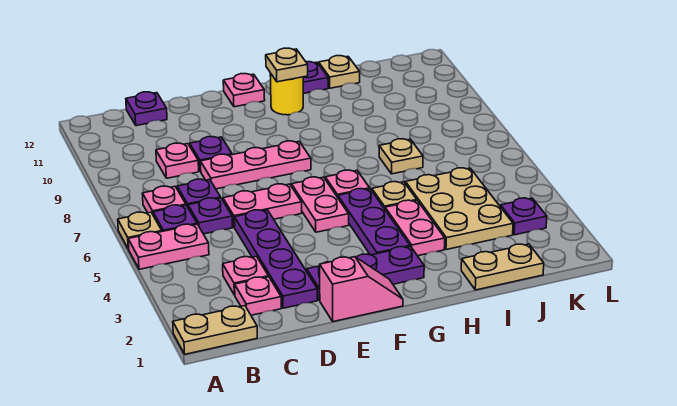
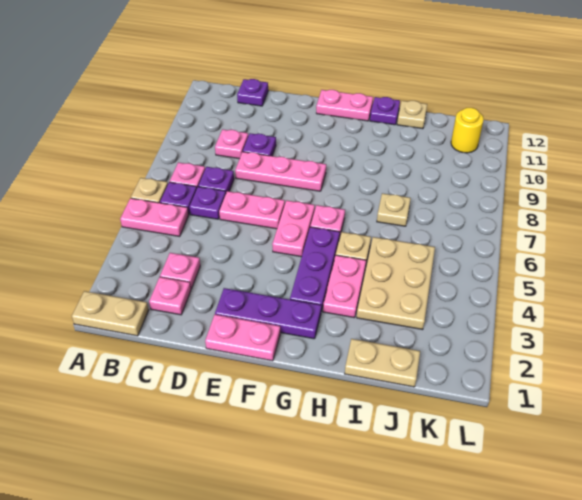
purple 1x4 plate [234,210,318,308] -> none
pink 1x2 slope [319,257,403,322] -> pink 1x2 plate [205,314,280,361]
pink 1x1 plate [223,74,265,107] -> pink 1x2 plate [316,90,373,121]
yellow 1x1 round brick [270,73,303,115] -> yellow 1x1 round brick moved to [451,108,484,153]
tan 1x1 plate [266,48,308,82] -> none
purple 1x1 plate [501,198,547,235] -> none

